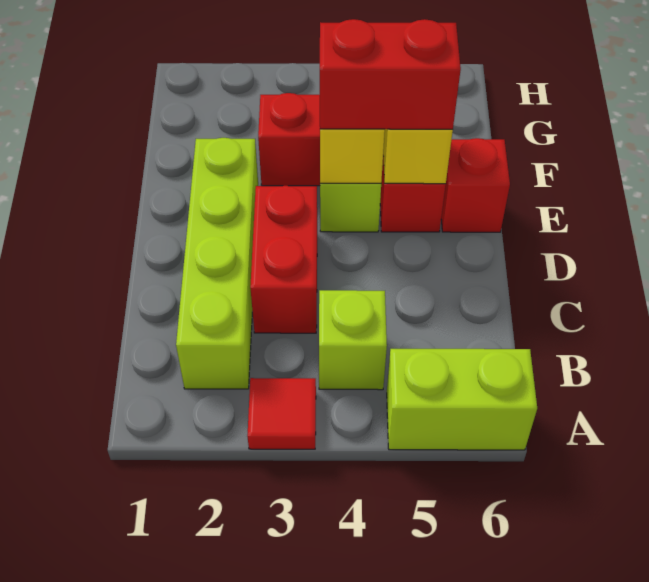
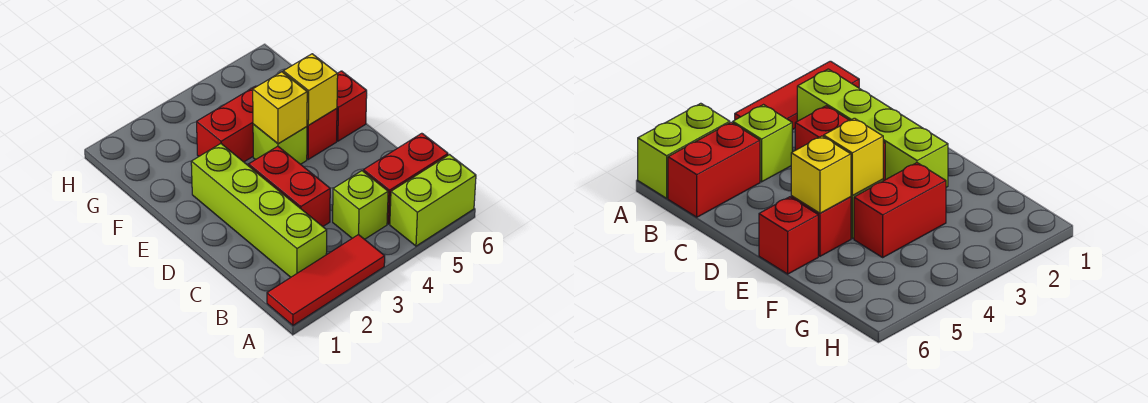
red 1x1 tile [247,378,316,449] -> red 1x3 tile [267,234,385,325]
red 1x2 brick [320,19,461,129] -> red 1x2 brick moved to [363,133,448,224]

